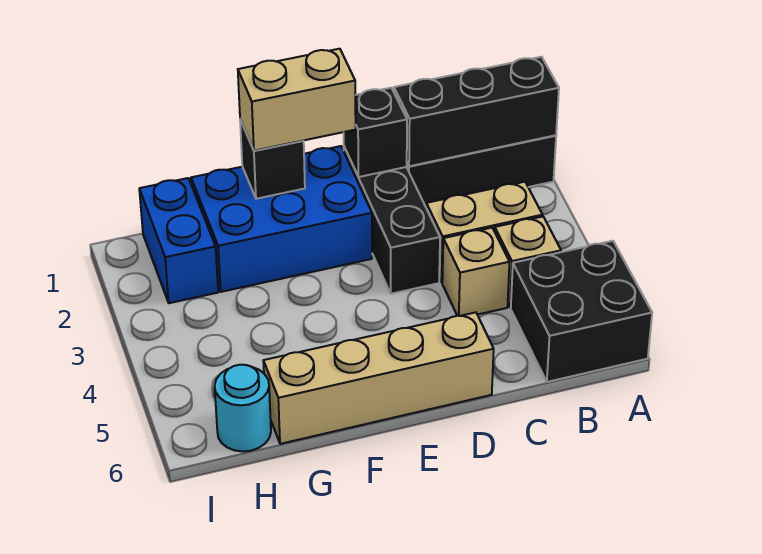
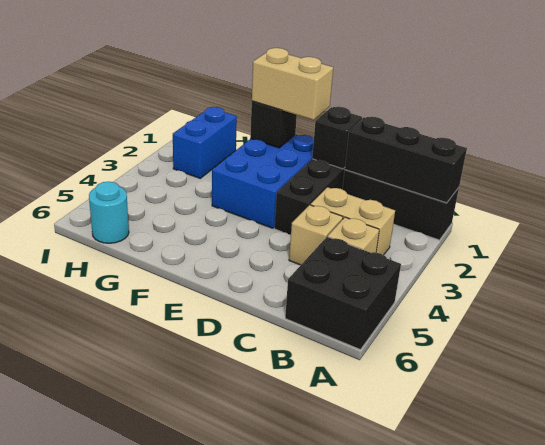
tan 1x4 brick [263,312,494,444] -> none
blue 2x3 brick [191,146,372,292] -> blue 2x3 brick turned to [212,135,314,228]

